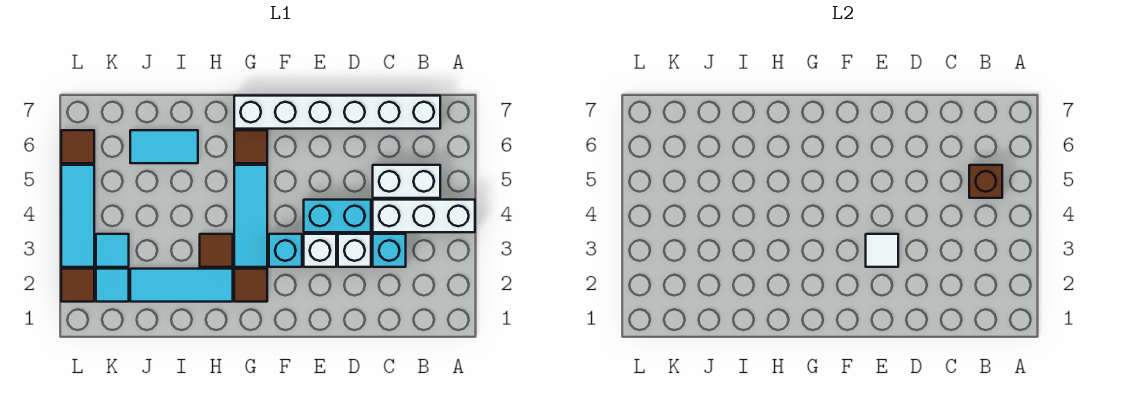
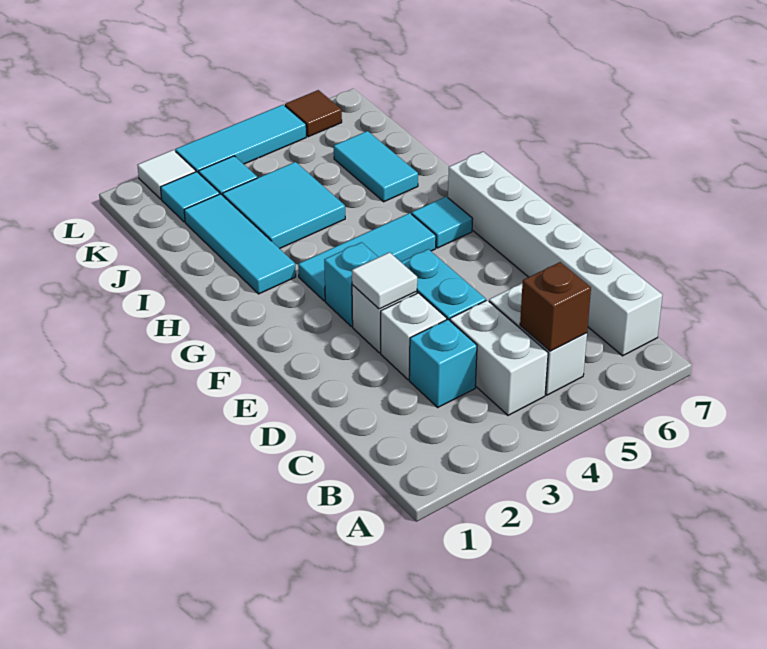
white 1x3 brick [373,200,475,232] -> white 1x2 brick [450,300,548,415]
brown 1x1 tile [234,269,267,302] -> none
brown 1x1 tile [234,130,267,163] -> cyan 1x1 tile [412,197,473,248]
brown 1x1 tile [200,234,233,267] -> none
none -> cyan 2x2 tile [223,162,345,249]
brown 1x1 tile [61,269,94,302] -> white 1x1 tile [138,150,196,199]

